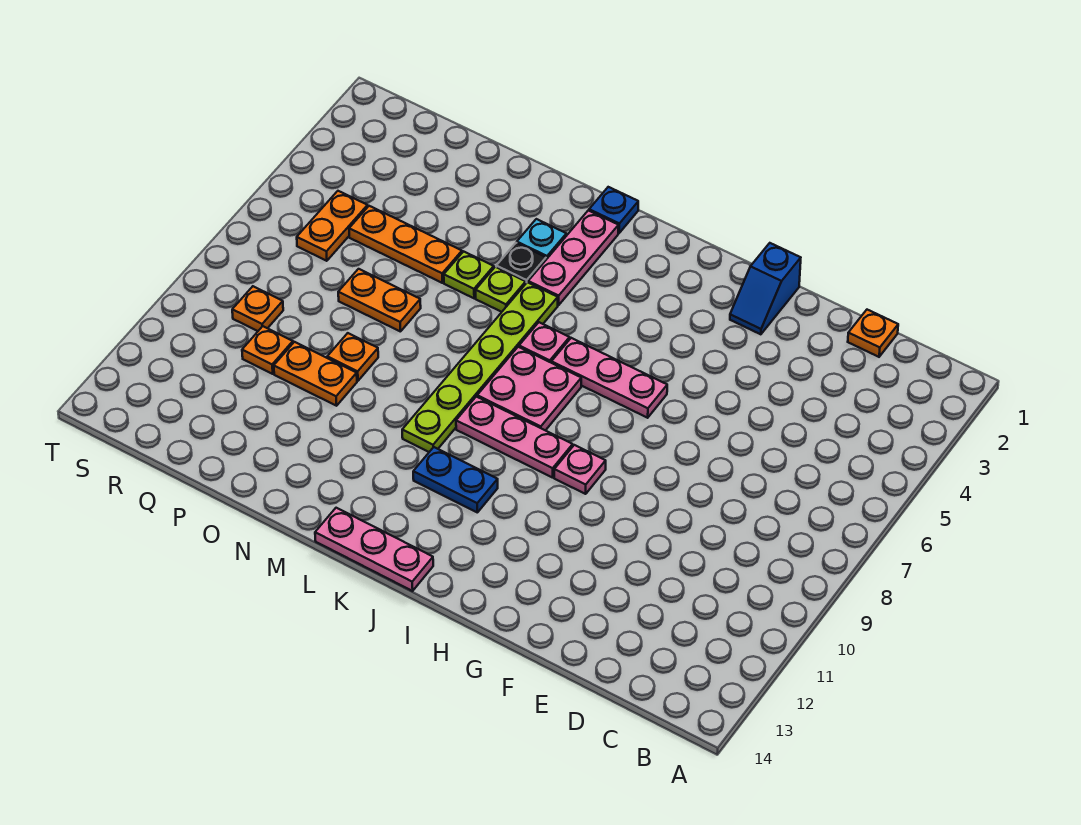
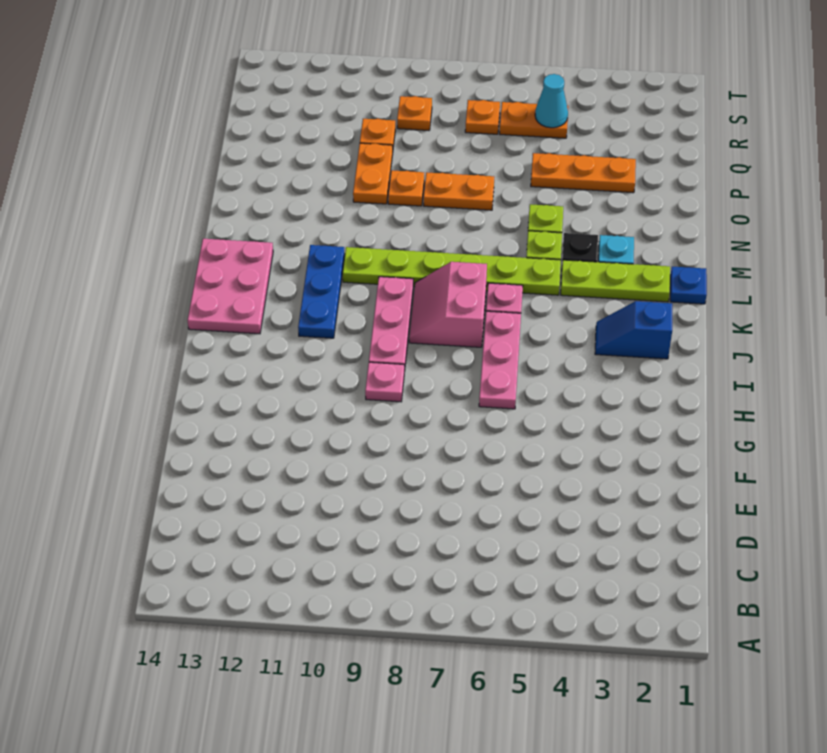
orange 1x1 plate [848,310,898,357] -> orange 1x1 plate moved to [465,100,500,134]
blue 1x2 slope [730,243,801,334] -> blue 1x2 slope moved to [595,301,672,359]
pink 2x2 plate [477,347,581,430] -> pink 2x2 slope [409,262,487,347]
blue 1x2 plate [413,447,498,512] -> blue 1x3 plate [298,245,345,338]
pink 1x3 plate [315,508,433,591] -> pink 2x3 plate [187,239,273,334]
pink 1x3 plate [528,210,619,305] -> lime 1x3 plate [561,260,670,302]
orange 1x3 plate [349,206,462,283] -> orange 1x3 plate turned to [531,153,636,193]
orange 1x2 plate [338,269,421,332] -> orange 1x2 plate turned to [424,172,494,210]
none -> cyan 1x1 cone [535,74,568,128]

